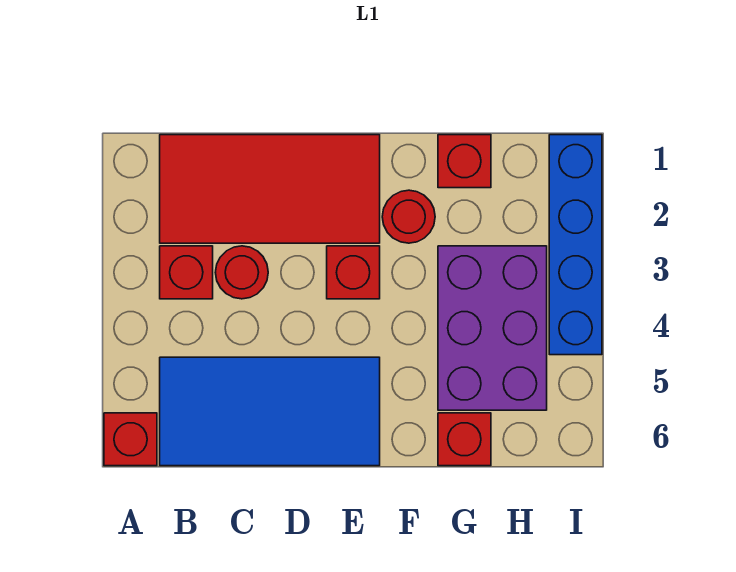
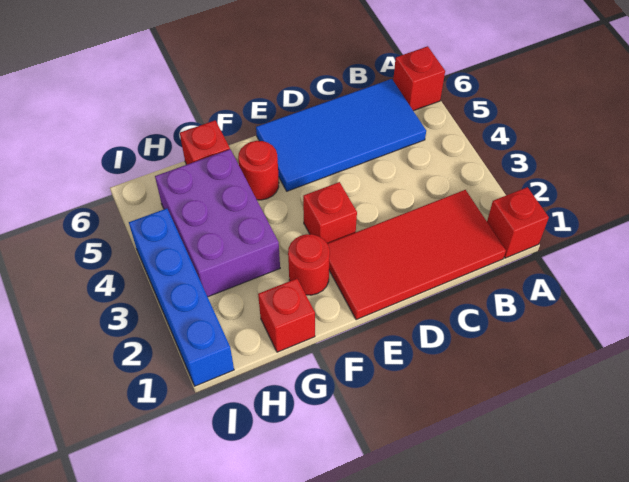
red 1x1 brick [160,246,213,299] -> red 1x1 brick moved to [487,187,549,258]
red 1x1 round brick [215,246,268,299] -> red 1x1 round brick moved to [238,141,279,200]

